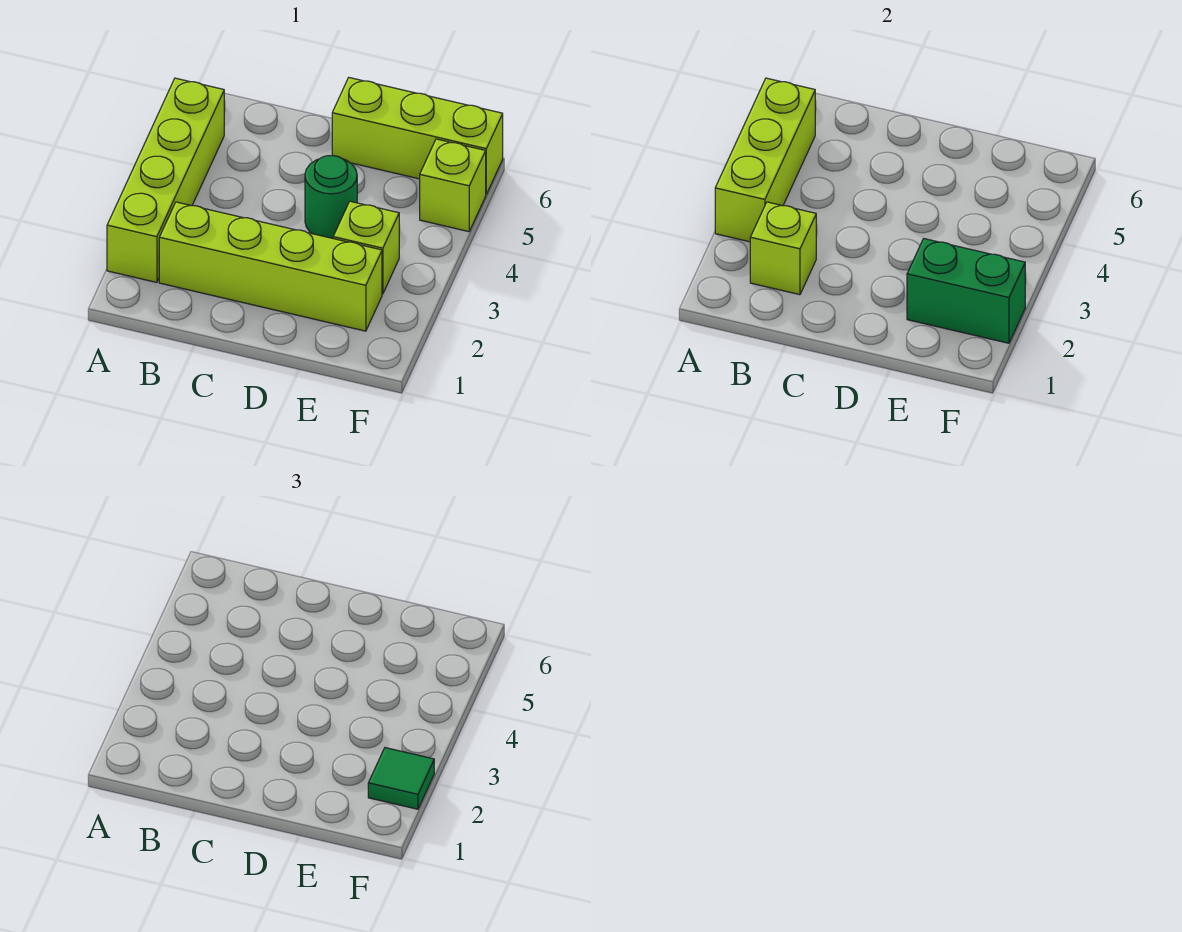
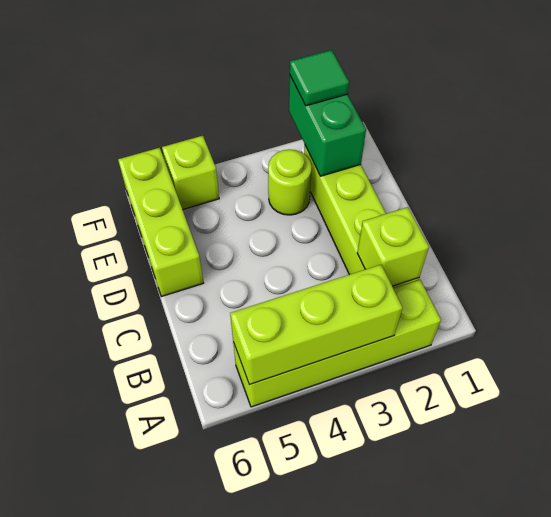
green 1x1 round brick [305,156,357,238] -> none
lime 1x1 brick [333,201,399,294] -> lime 1x1 round brick [268,149,312,215]

